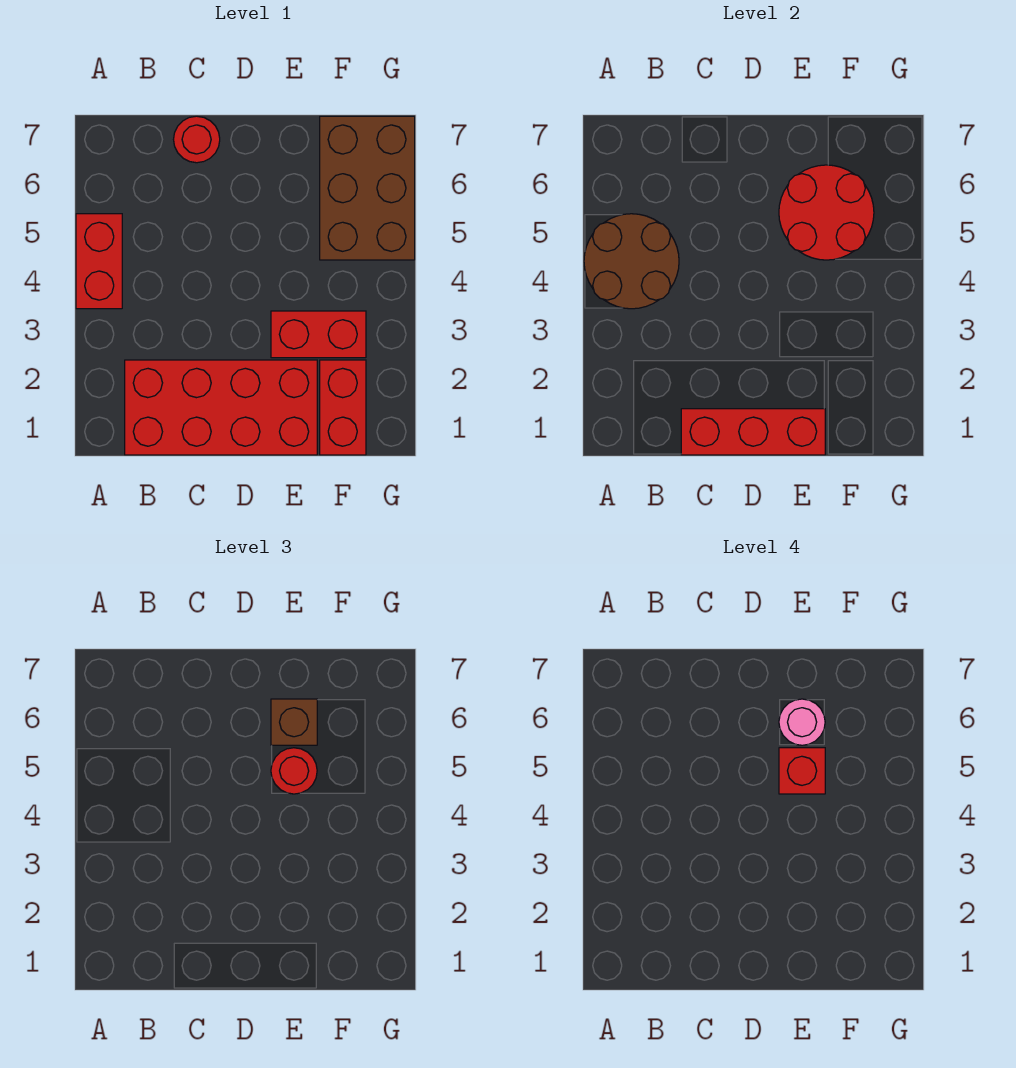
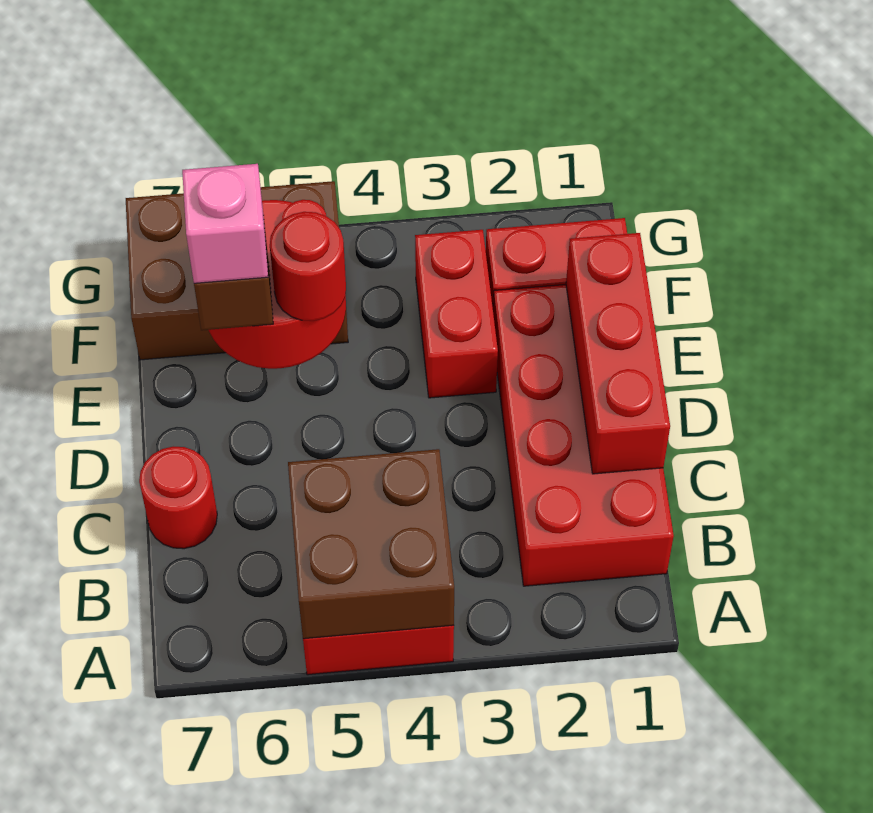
brown 2x2 round brick [584,214,679,309] -> brown 2x2 brick [288,449,454,639]
red 1x1 brick [779,748,825,794] -> none
pink 1x1 round brick [779,699,825,745] -> pink 1x1 brick [182,164,268,283]

